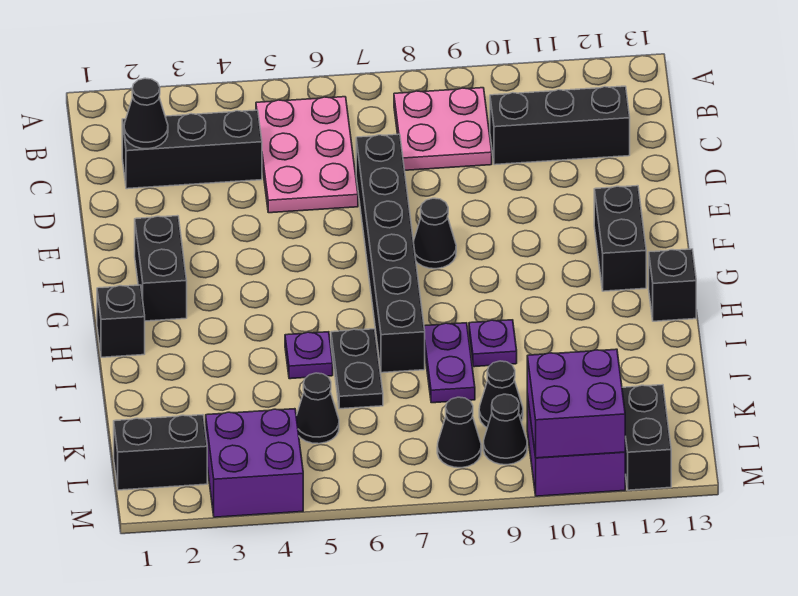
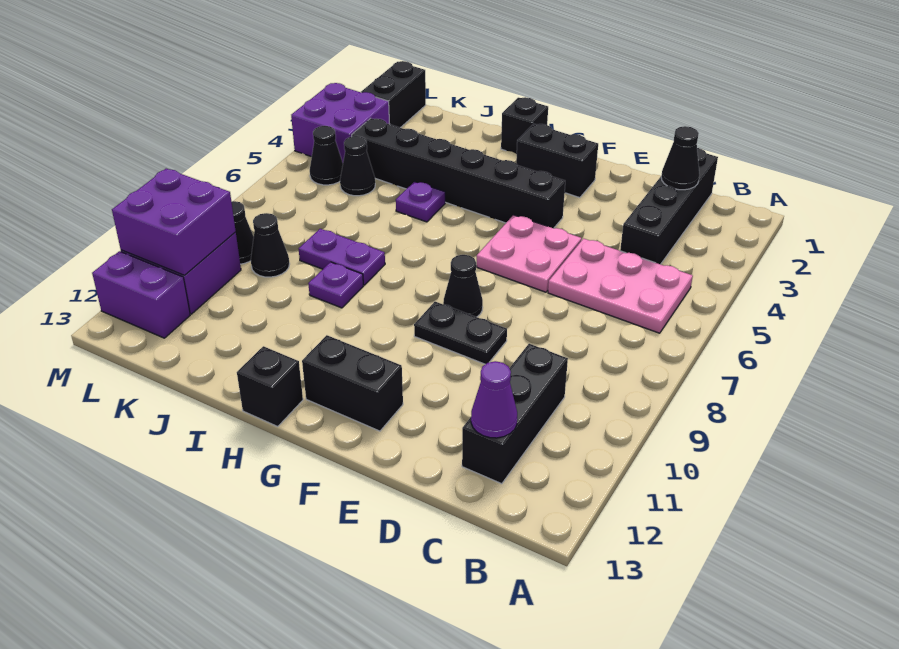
pink 2x2 plate [394,88,492,170] -> pink 2x2 plate moved to [477,215,582,292]
black 1x3 brick [122,110,262,189] -> black 1x4 brick [620,148,718,264]
none -> purple 1x1 cone [471,361,517,438]
black 1x6 brick [356,134,425,373] -> black 1x6 brick moved to [352,118,565,228]
black 1x2 plate [331,329,383,409] -> black 1x2 plate moved to [414,302,507,364]
black 1x1 cone [437,397,481,468] -> black 1x1 cone moved to [310,126,343,185]
black 1x2 brick [622,385,671,490] -> purple 1x2 brick [92,251,190,338]

